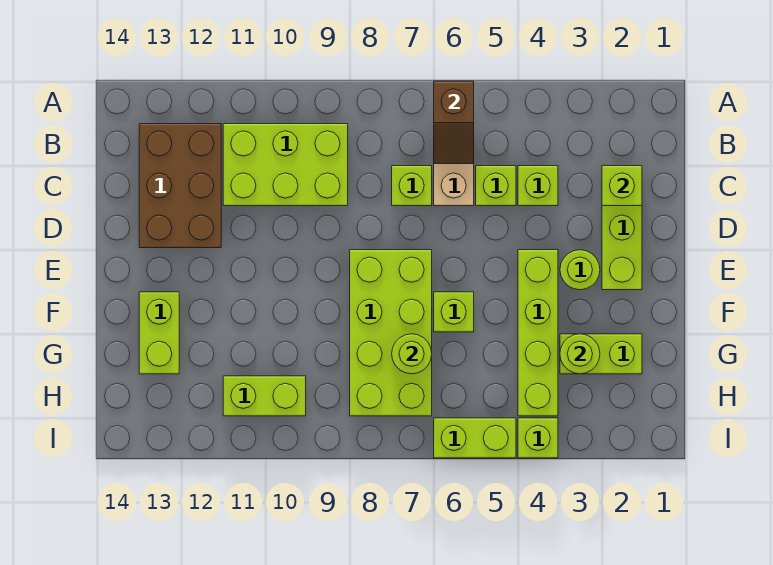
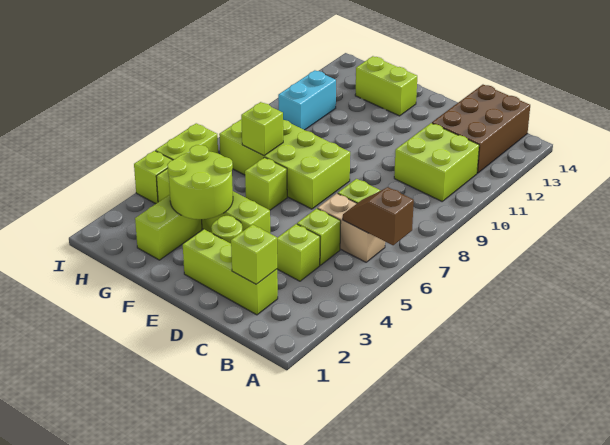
lime 2x3 brick [223,124,348,206] -> lime 2x2 brick [394,123,479,201]
brown 2x3 brick [139,124,221,248] -> brown 2x3 brick turned to [432,85,530,173]
lime 1x1 round brick [560,334,600,374] -> lime 2x2 round brick [167,145,233,219]
lime 1x1 round brick [392,334,432,374] -> lime 1x1 brick [241,102,283,156]
lime 1x2 brick [223,376,306,416] -> cyan 1x2 brick [278,70,336,130]

